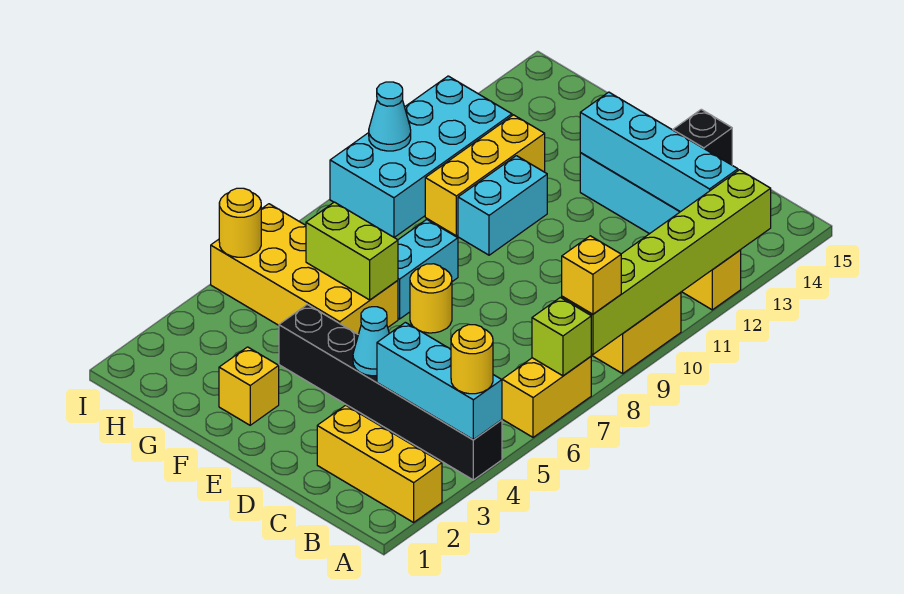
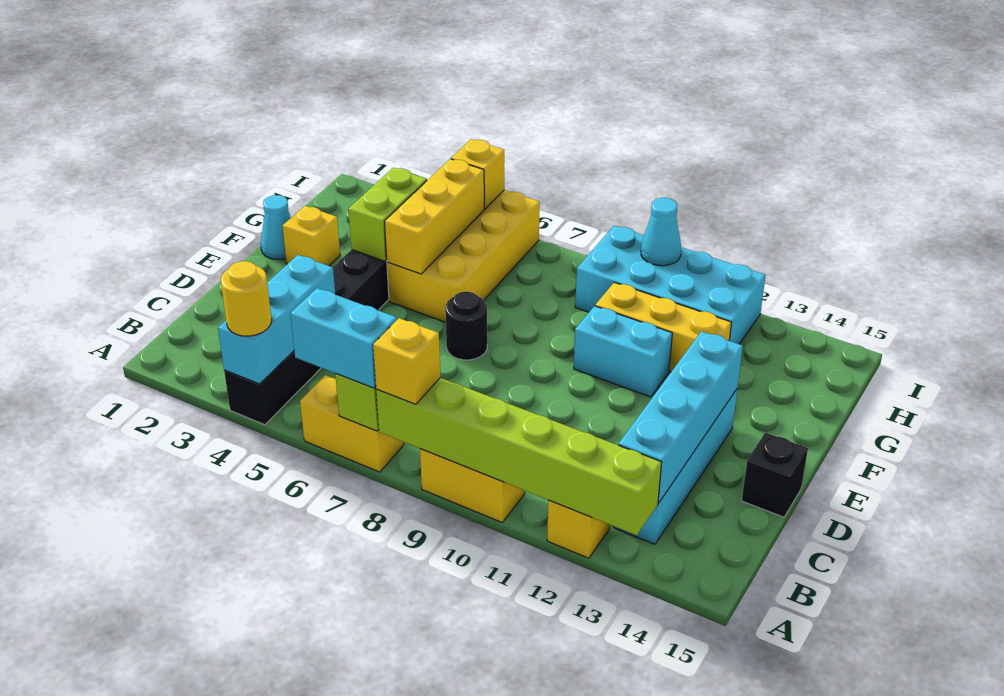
yellow 1x3 brick [317,405,442,522] -> yellow 1x3 brick moved to [384,159,484,274]
cyan 1x1 cone [353,307,389,376] -> cyan 1x1 cone moved to [261,195,291,259]
yellow 1x1 round brick [410,264,452,333] -> black 1x1 round brick [445,292,487,360]
lime 1x2 brick [306,202,398,300] -> lime 1x2 brick moved to [348,168,427,261]
cyan 1x2 brick [398,219,458,319] -> cyan 1x2 brick moved to [290,288,397,388]
yellow 1x1 round brick [219,188,261,257] -> yellow 1x1 brick [451,139,504,209]

